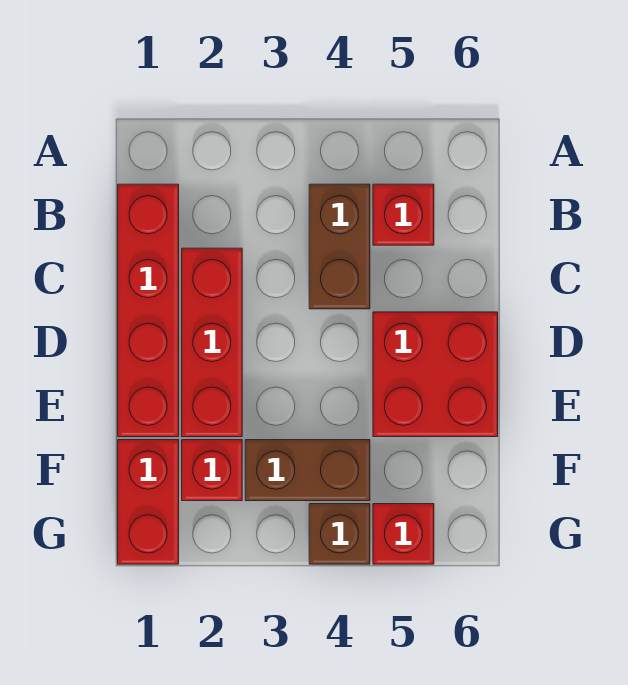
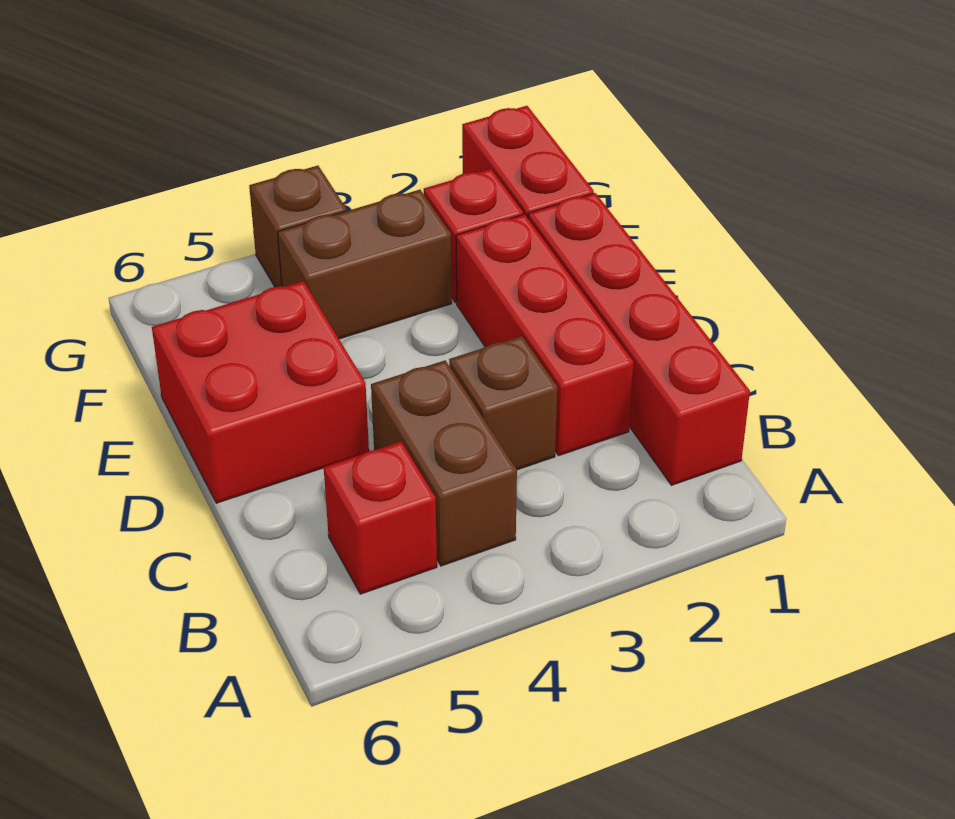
none -> brown 1x1 brick [449,336,557,470]
red 1x1 brick [373,504,434,564] -> none

